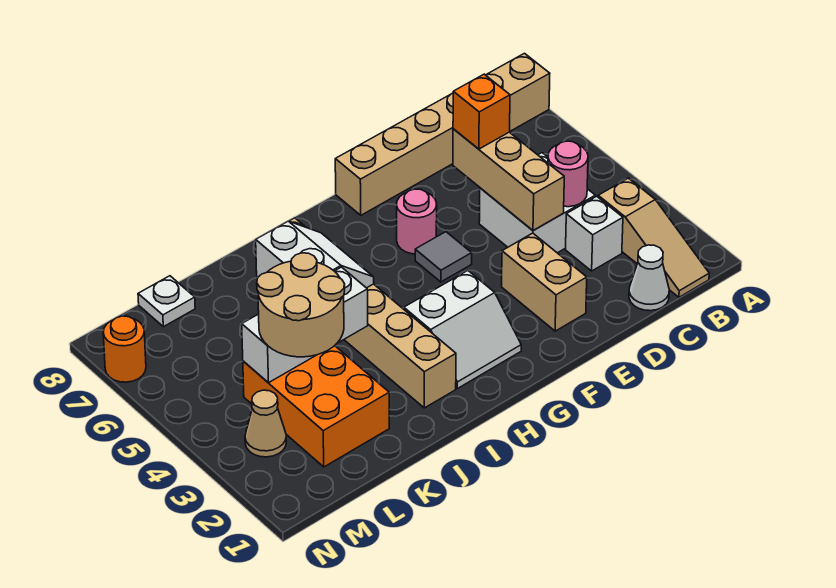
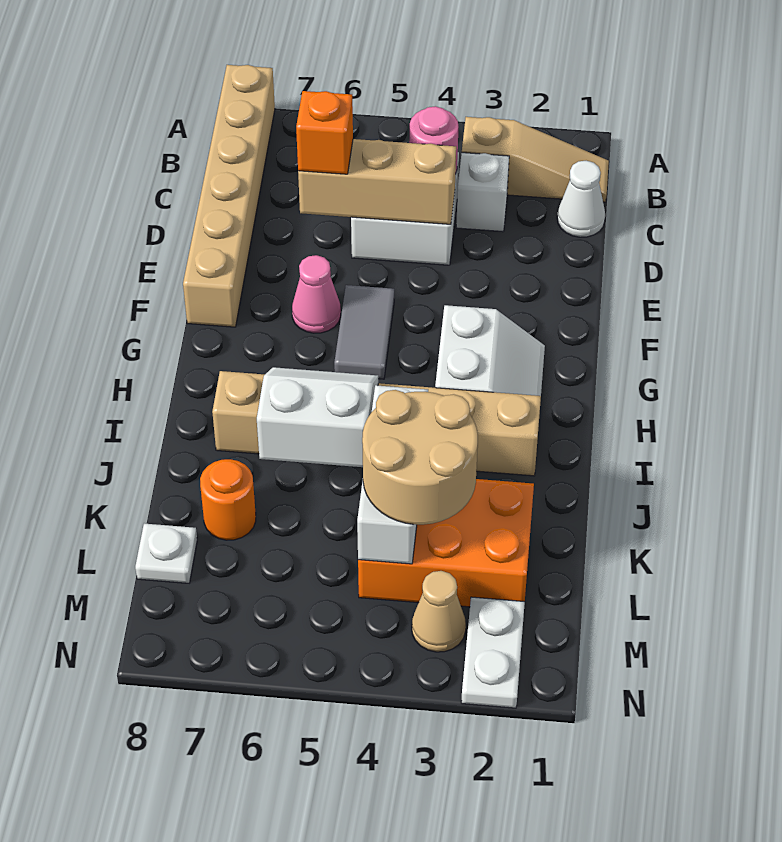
tan 1x2 brick [502,233,587,331] -> none
grey 1x1 tile [415,232,472,282] -> grey 1x2 tile [334,285,394,379]
pink 1x1 round brick [397,189,437,254] -> pink 1x1 cone [292,255,341,333]
none -> white 1x2 plate [461,597,525,708]
orange 1x1 round brick [103,316,146,382] -> orange 1x1 round brick moved to [200,459,256,540]

